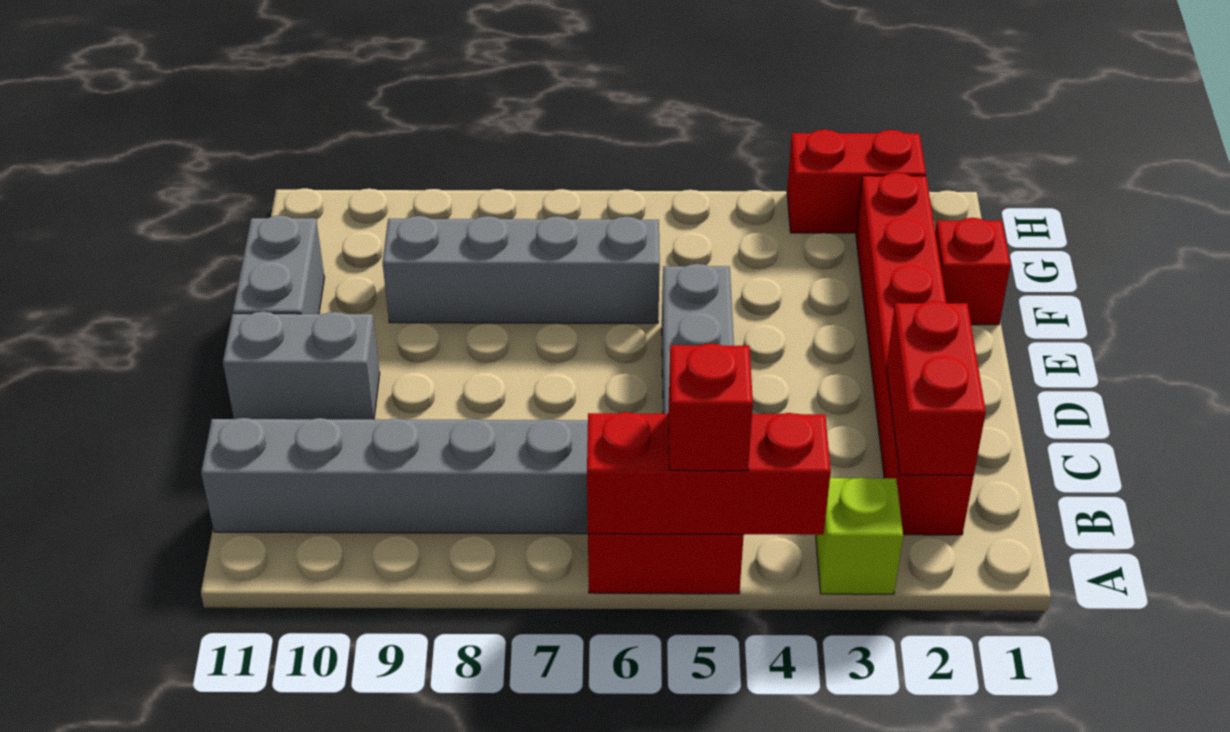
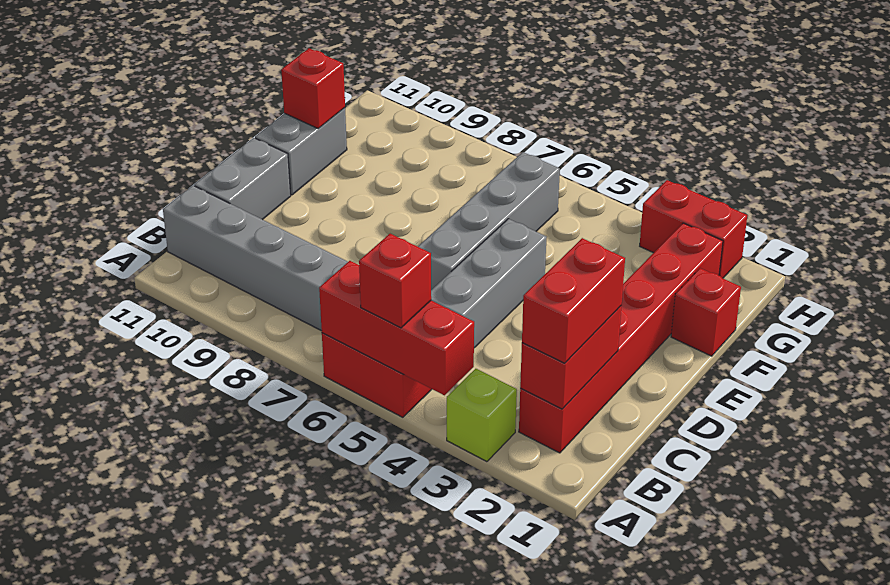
none -> red 1x2 brick [522,238,625,363]
grey 1x2 brick [223,312,380,419] -> grey 1x2 brick turned to [194,138,291,220]
grey 1x4 brick [383,216,660,323] -> grey 1x4 brick turned to [418,152,560,290]
none -> red 1x1 brick [281,48,345,129]

